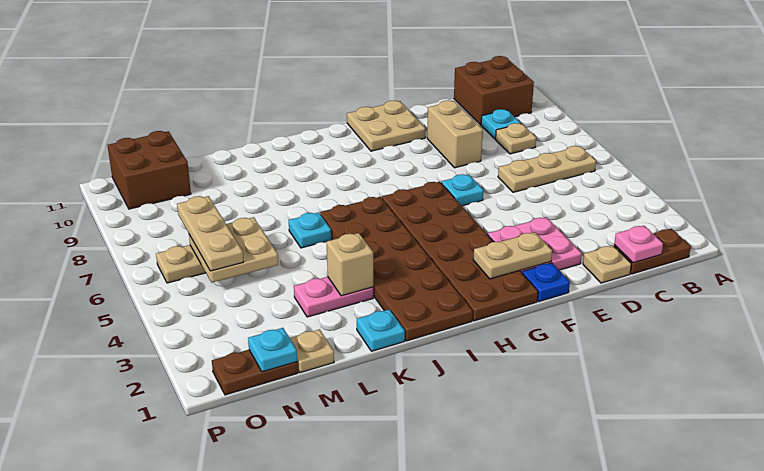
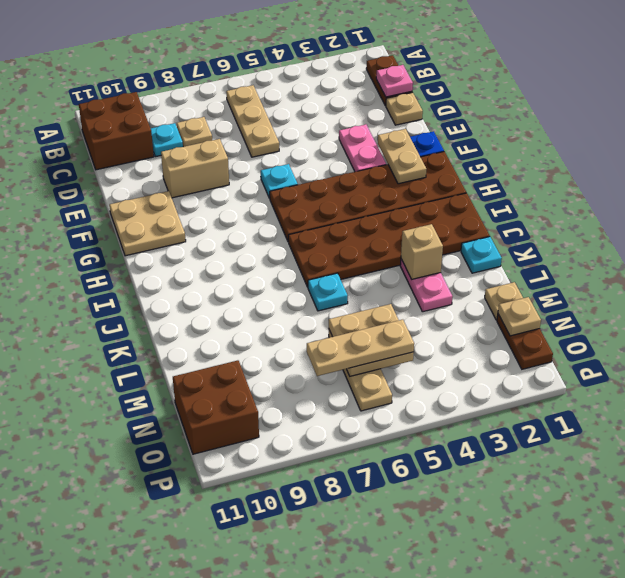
pink 2x2 plate [488,217,582,273] -> pink 1x2 plate [339,124,386,172]
cyan 1x1 plate [248,328,297,372] -> tan 1x1 plate [498,297,541,336]

